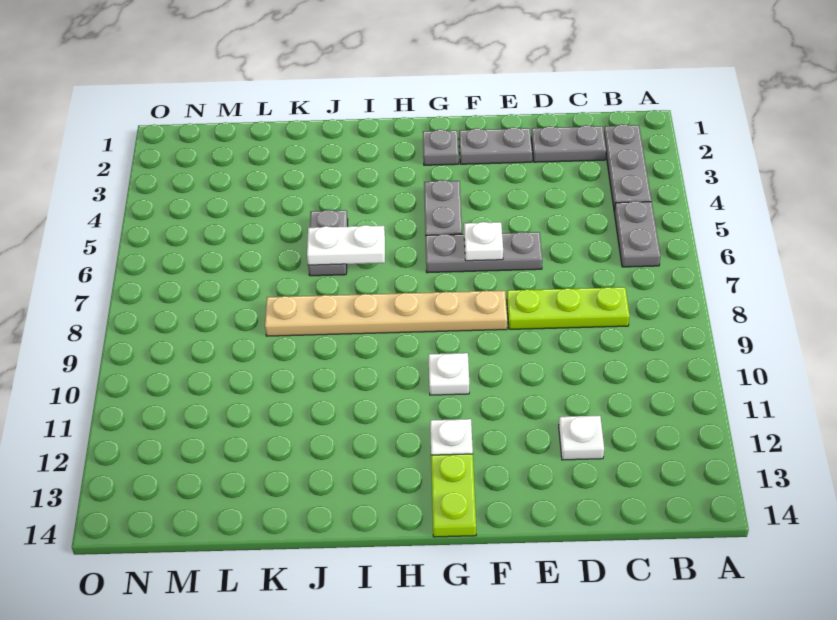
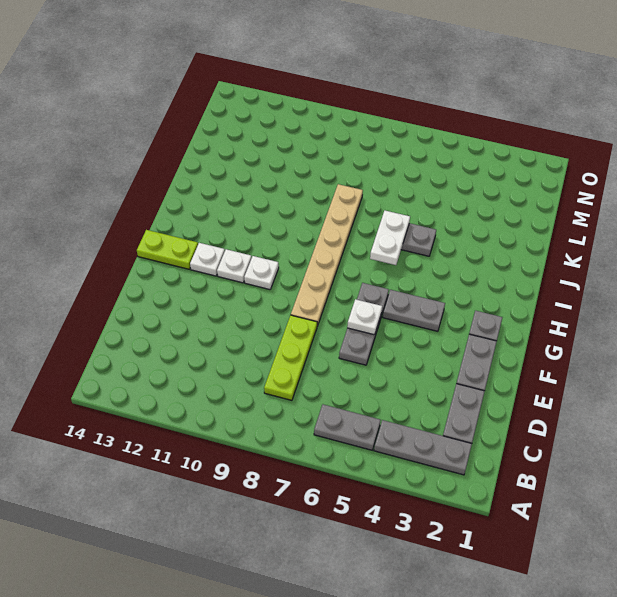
white 1x1 plate [559,416,604,460] -> white 1x1 plate moved to [217,249,252,283]

